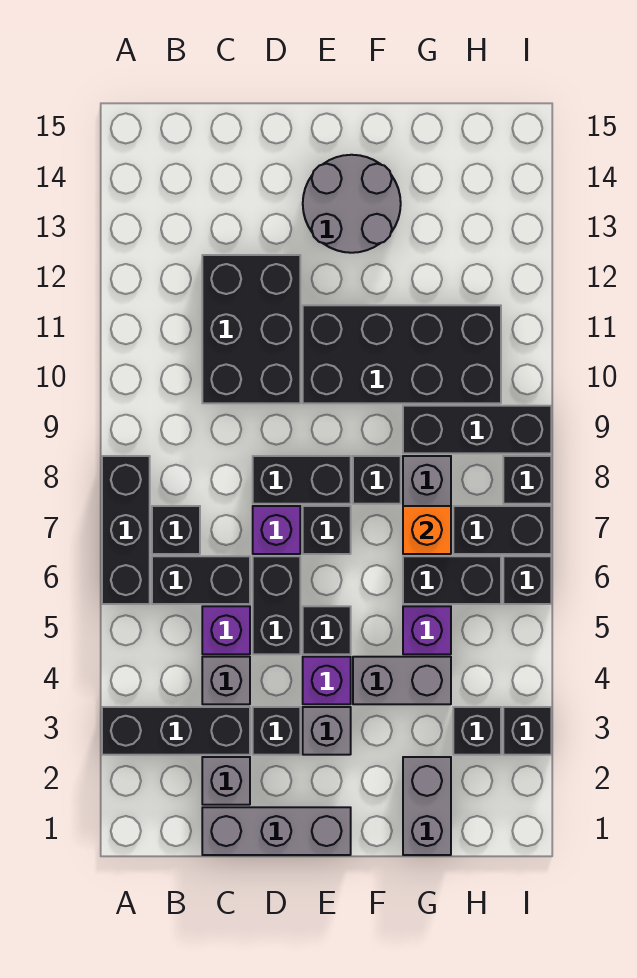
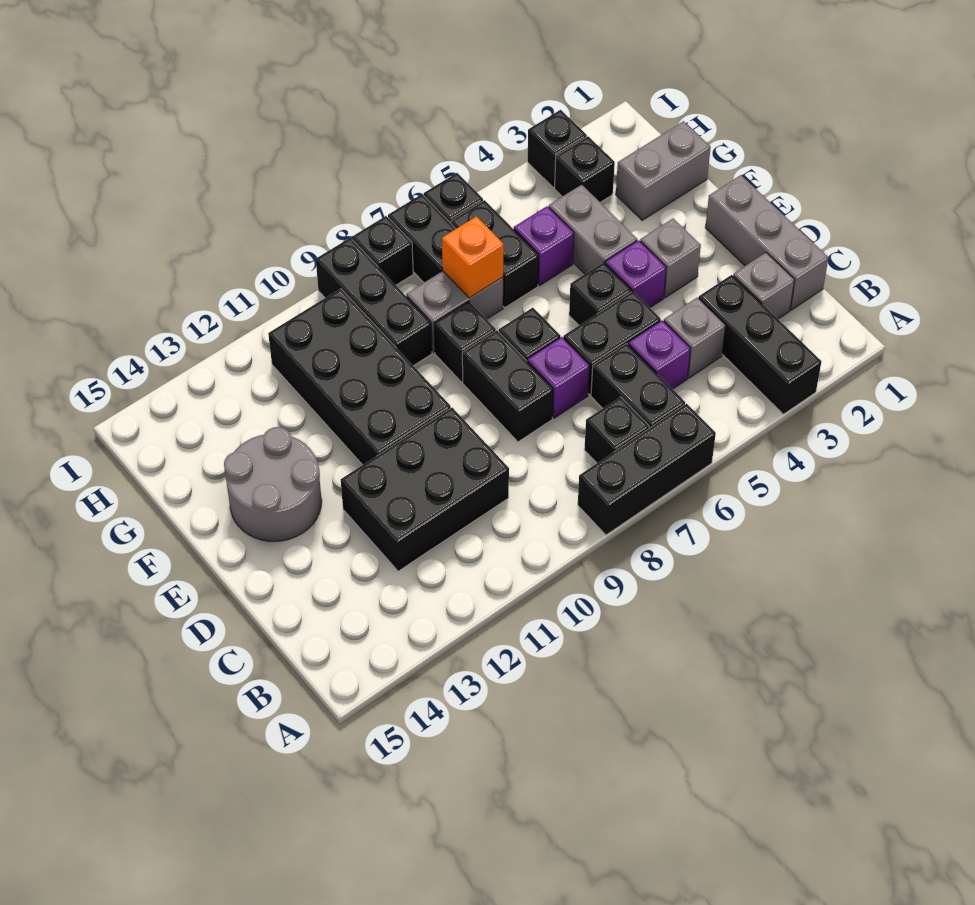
black 1x1 brick [253,707,300,755] -> none

